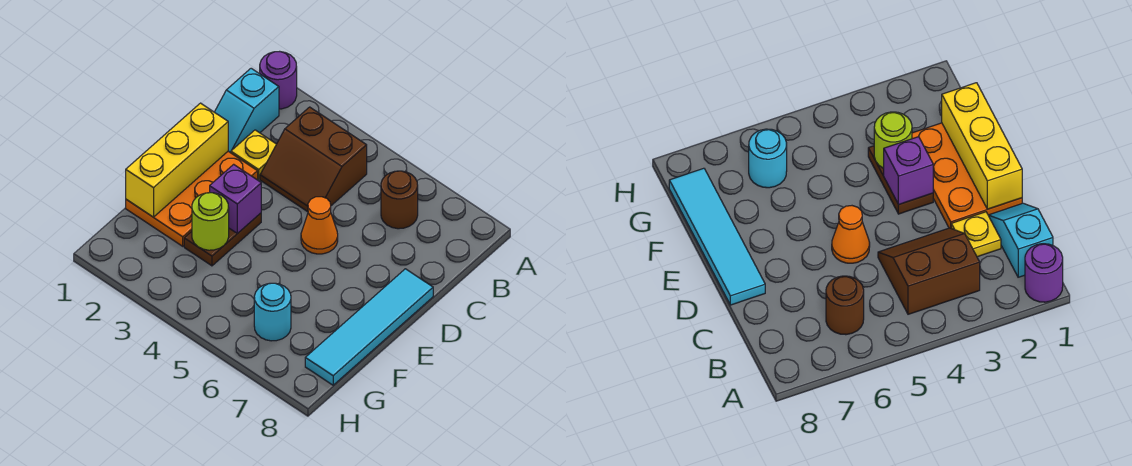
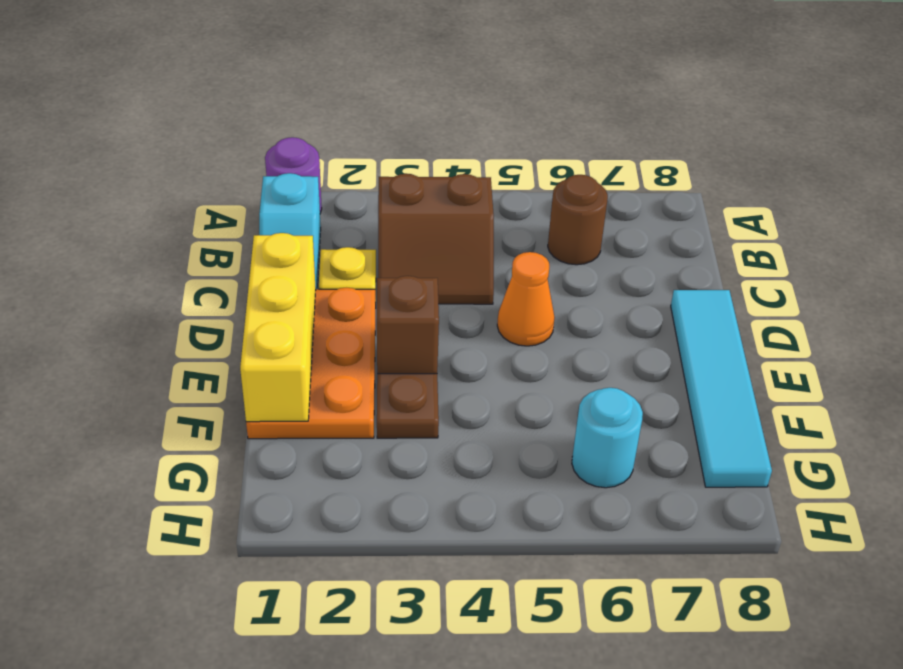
purple 1x1 brick [210,164,261,234] -> brown 1x1 brick [377,276,439,374]
lime 1x1 round brick [192,193,229,250] -> none

